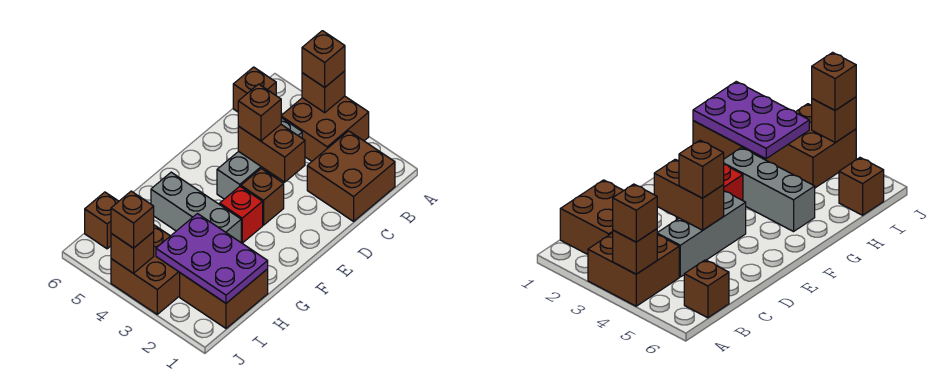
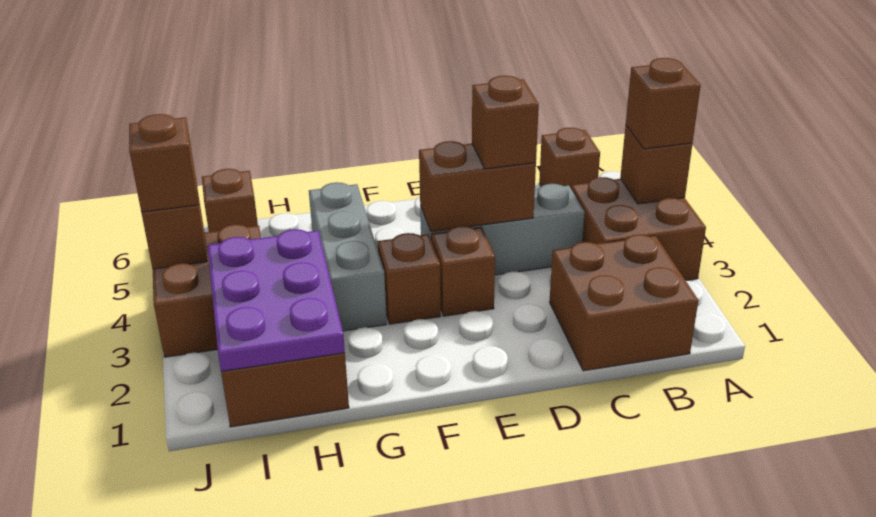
brown 1x2 brick [238,125,305,182] -> brown 1x2 brick turned to [419,141,536,232]
red 1x1 brick [220,186,263,243] -> brown 1x1 brick [378,233,441,324]

